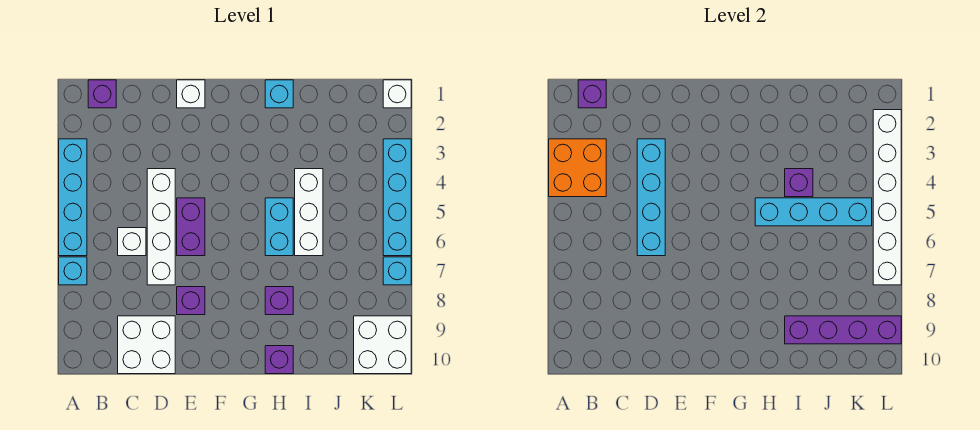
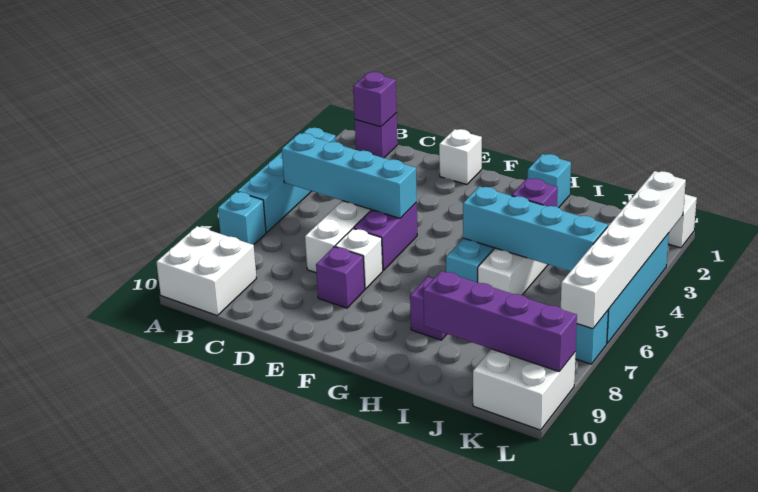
orange 2x2 brick [549,139,606,197] -> none
white 1x1 brick [118,228,146,256] -> white 1x1 brick moved to [335,229,383,289]
white 2x2 brick [118,316,175,374] -> white 2x2 brick moved to [156,226,257,315]
cyan 1x4 brick [637,139,665,256] -> cyan 1x4 brick turned to [282,133,417,218]
purple 1x1 brick [265,346,293,374] -> none

